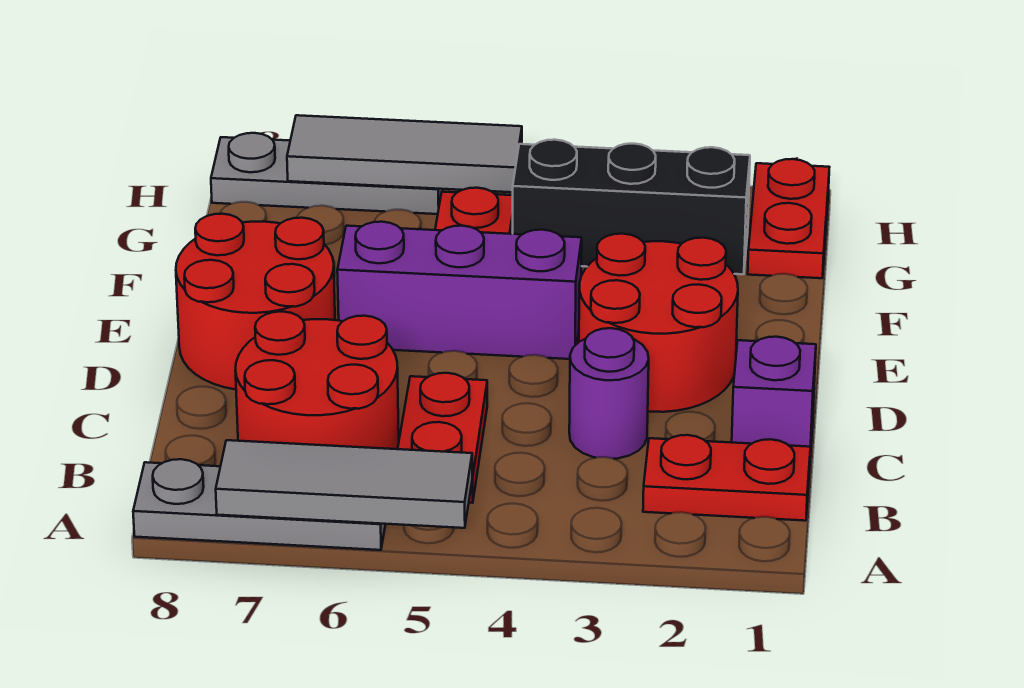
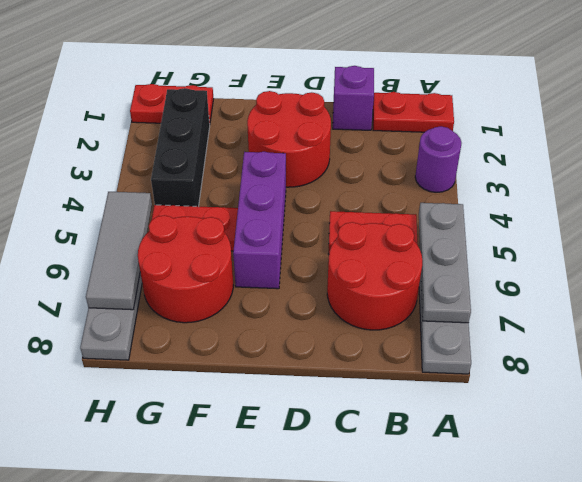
grey 1x3 tile [216,440,472,528] -> grey 1x3 plate [419,203,471,323]
red 1x2 plate [643,435,810,521] -> red 1x2 plate turned to [373,92,454,132]
purple 1x1 round brick [569,328,649,459] -> purple 1x1 round brick moved to [415,126,462,192]
red 2x2 round brick [176,214,335,390] -> red 2x2 round brick moved to [138,215,233,323]

